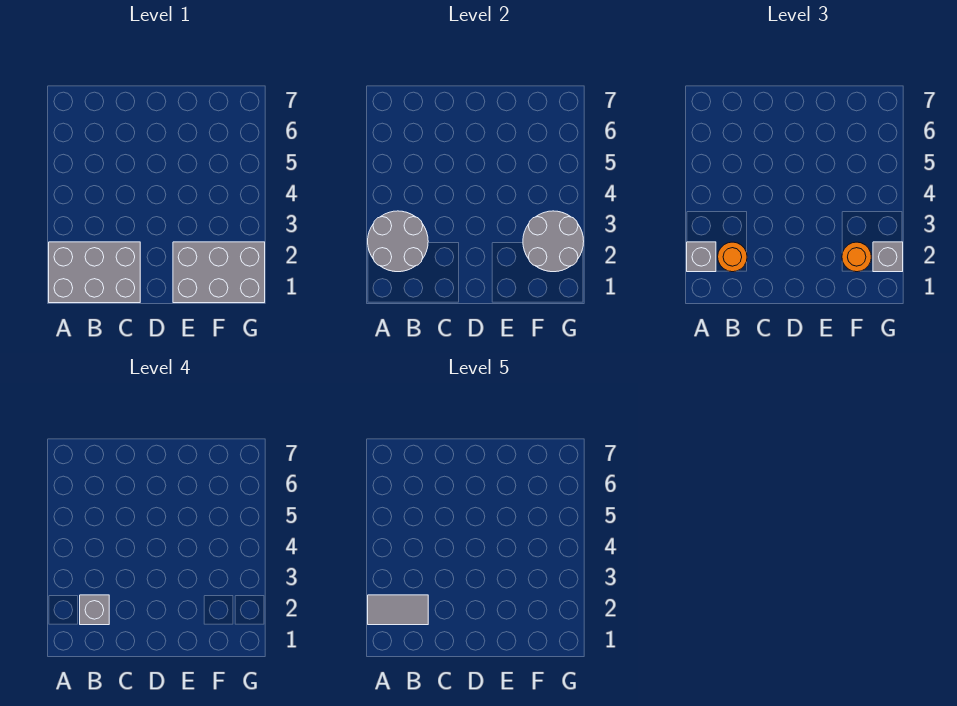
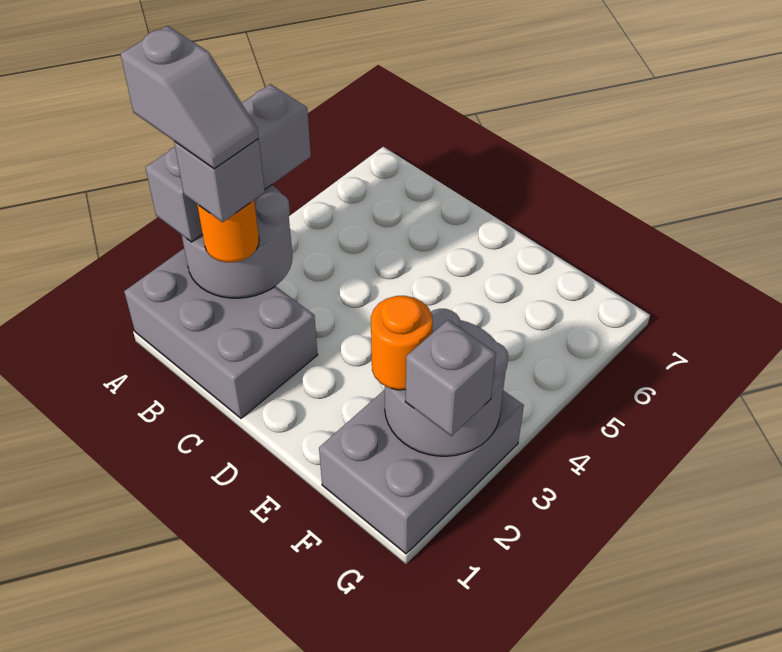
grey 1x1 brick [687,242,716,272] -> grey 1x3 brick [145,84,311,242]
grey 1x2 tile [368,595,428,625] -> grey 1x2 slope [121,26,259,169]
grey 2x3 brick [173,242,265,303] -> grey 2x3 brick turned to [319,390,524,554]

